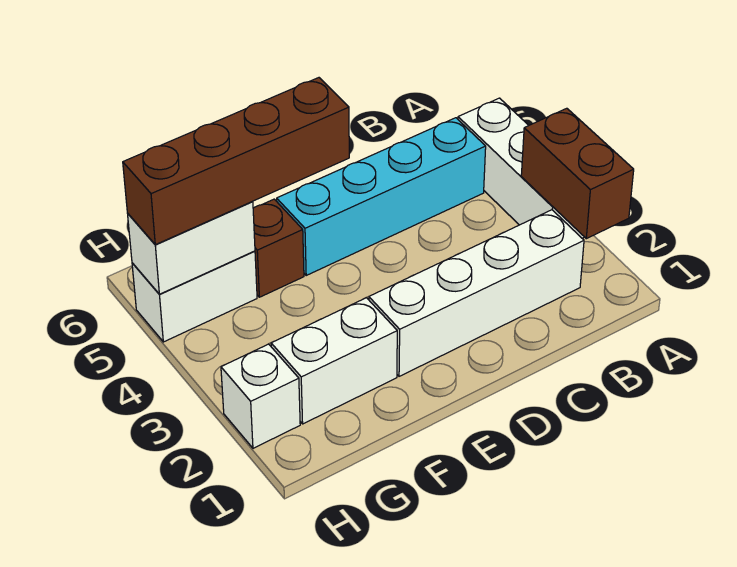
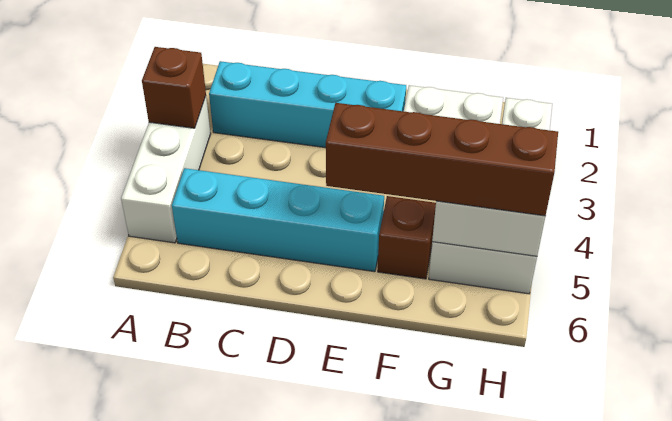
brown 1x2 brick [521,108,634,239] -> brown 1x1 brick [142,47,206,128]
white 1x4 brick [369,210,584,376] -> cyan 1x4 brick [209,61,406,148]

